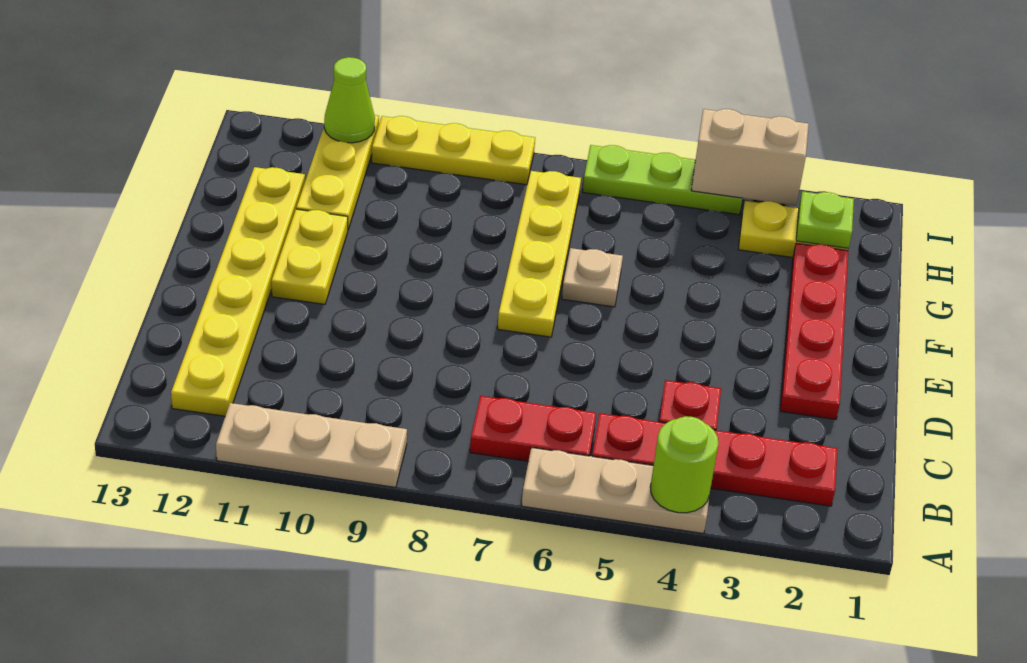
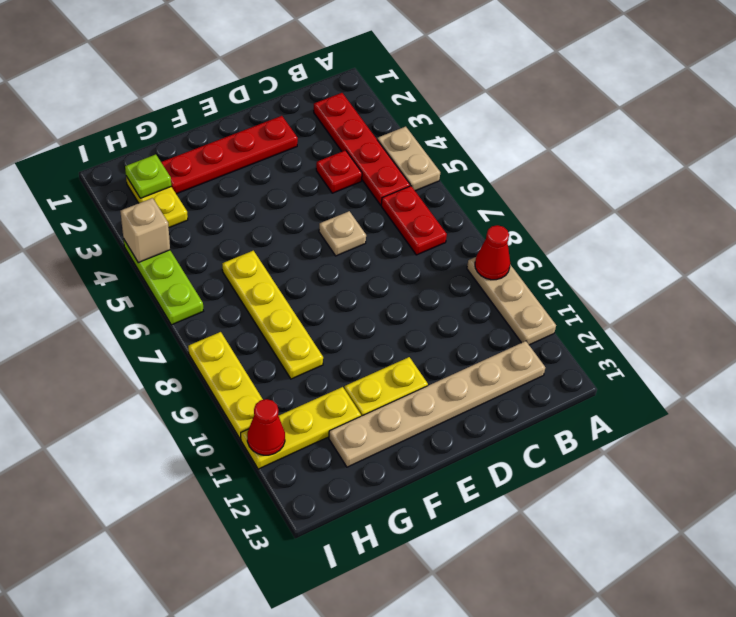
tan 1x3 plate [522,448,709,534] -> tan 1x2 plate [377,127,440,191]
lime 1x1 round brick [650,416,718,513] -> none
none -> red 1x1 cone [475,225,510,280]
yellow 1x6 plate [171,167,305,416] -> tan 1x6 plate [329,341,545,467]
yellow 1x4 plate [497,171,581,337] -> yellow 1x4 plate turned to [222,251,323,379]
tan 1x1 plate [562,248,623,307] -> tan 1x1 plate moved to [319,211,366,256]
tan 1x2 brick [691,109,809,206] -> tan 1x1 brick [120,198,170,263]
lime 1x1 cone [324,57,375,143] -> red 1x1 cone [247,399,285,455]

